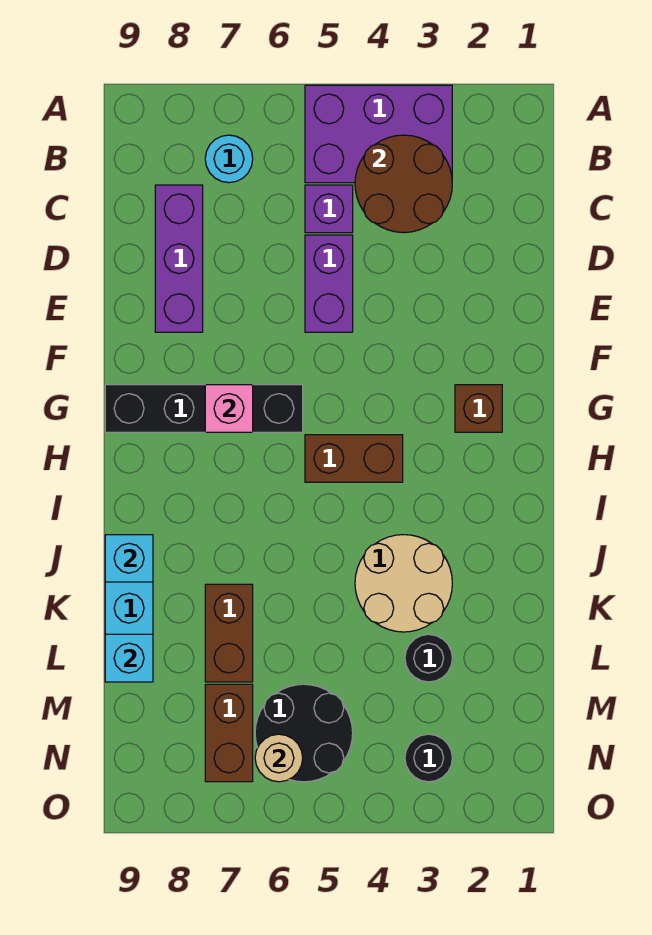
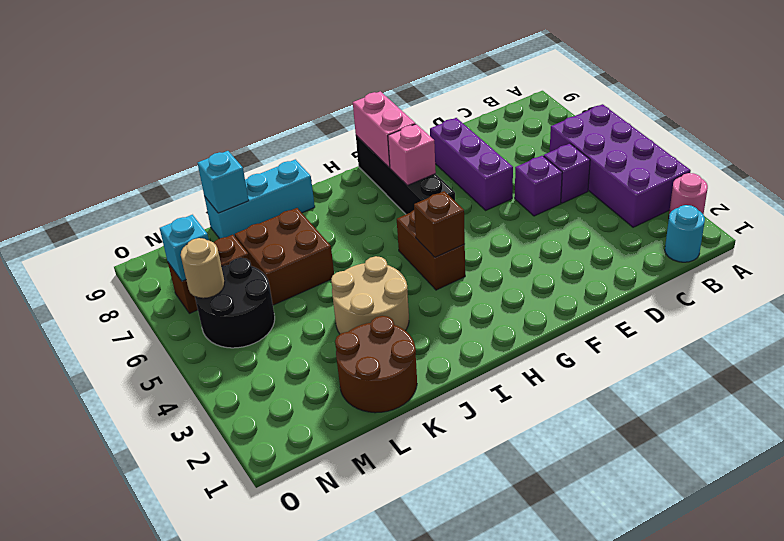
none -> pink 1x1 round brick [669,173,708,214]
purple 2x3 brick [305,85,452,183] -> purple 2x4 brick [550,104,691,227]
brown 2x2 round brick [355,135,452,233] -> brown 2x2 round brick moved to [335,316,417,413]
cyan 1x1 round brick [205,135,253,183] -> cyan 1x1 round brick moved to [665,205,705,262]
purple 1x3 brick [155,185,203,332] -> purple 1x3 brick turned to [430,118,513,210]
purple 1x2 brick [305,235,353,332] -> purple 1x1 brick [515,156,562,216]
brown 1x1 brick [455,385,502,432] -> brown 1x1 brick moved to [414,191,465,257]
none -> pink 1x2 brick [353,91,415,168]
cyan 1x1 brick [105,535,153,582] -> cyan 1x1 brick moved to [160,215,209,281]
brown 1x2 brick [205,584,253,682] -> brown 2x2 brick [235,208,334,305]
black 1x1 round brick [405,634,452,682] -> none
black 1x1 round brick [405,734,452,782] -> none

